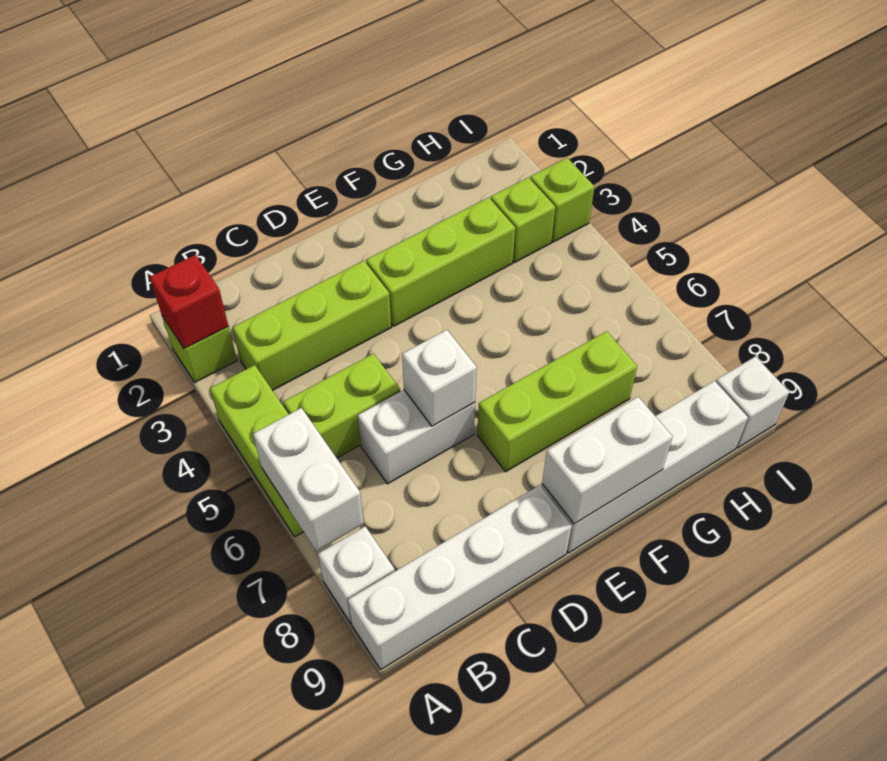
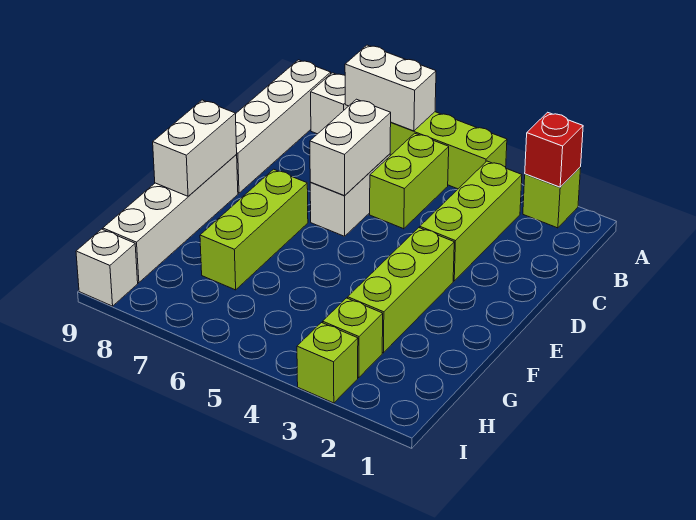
white 1x1 brick [402,330,477,426] -> white 1x2 brick [310,99,391,196]

